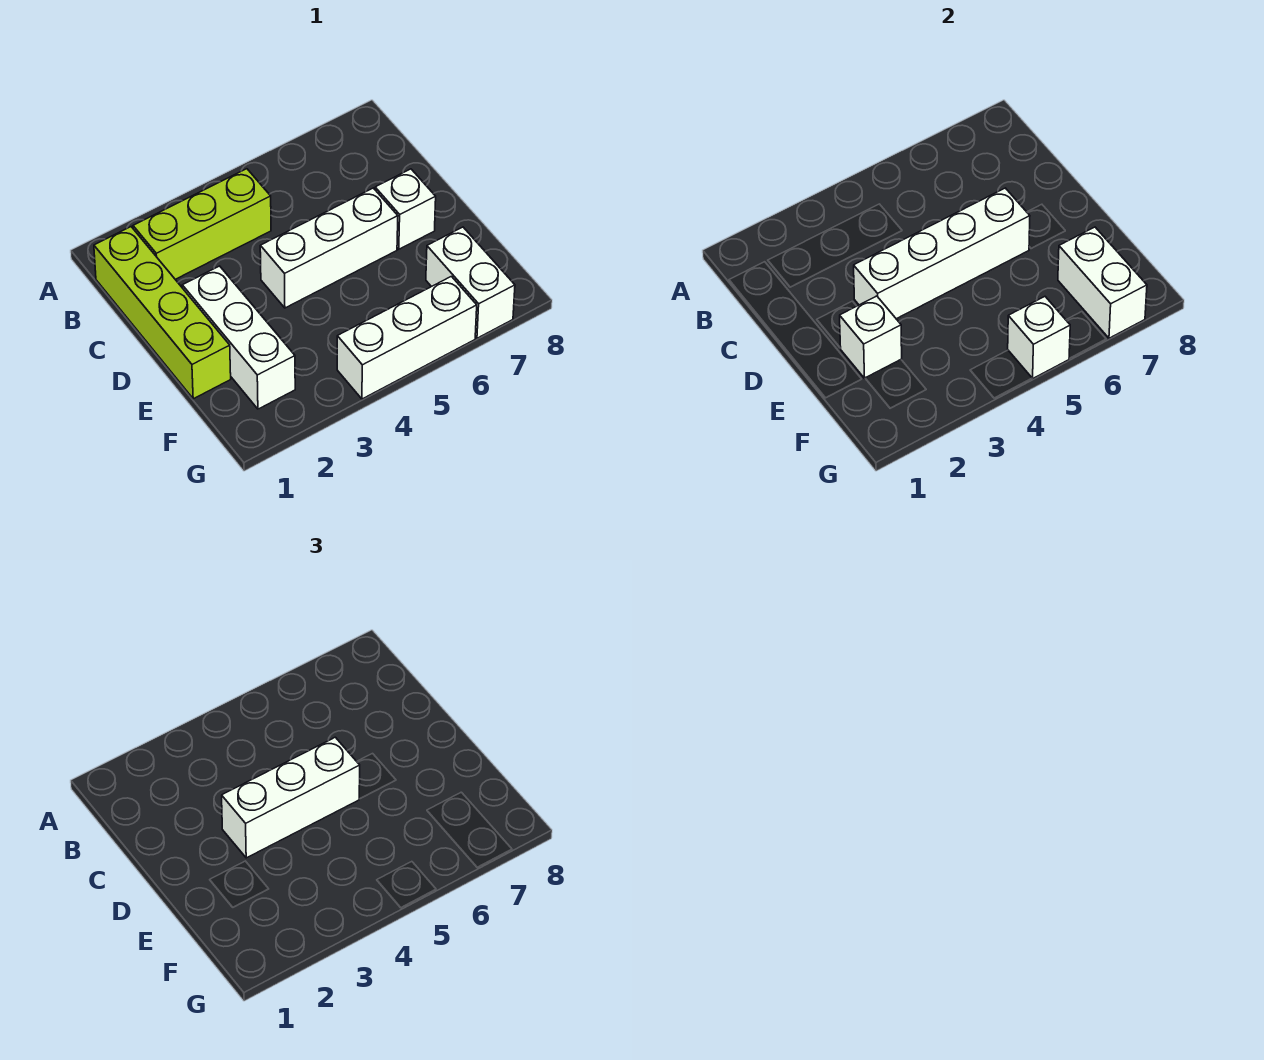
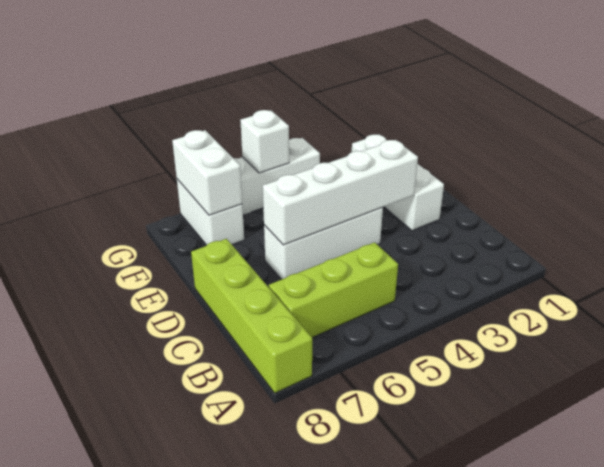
lime 1x4 brick [94,227,231,399] -> lime 1x4 brick moved to [191,239,312,393]
lime 1x3 brick [133,169,271,279] -> lime 1x3 brick moved to [269,242,398,337]
white 1x3 brick [222,737,360,858] -> none
white 1x1 brick [375,169,436,249] -> none
white 1x1 brick [840,296,902,378] -> none

